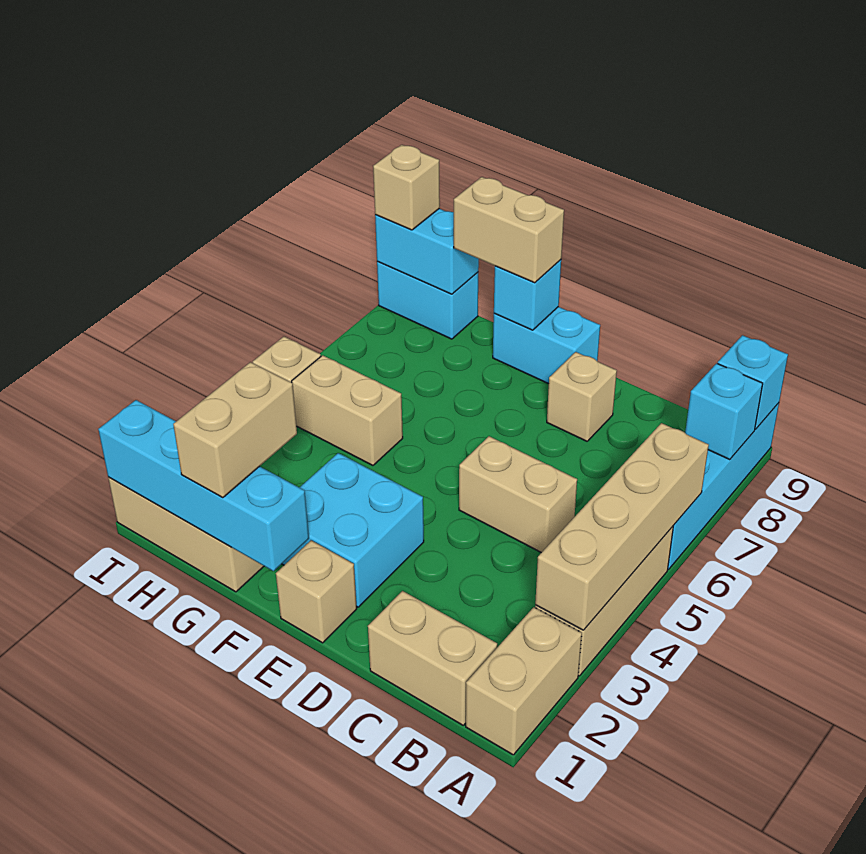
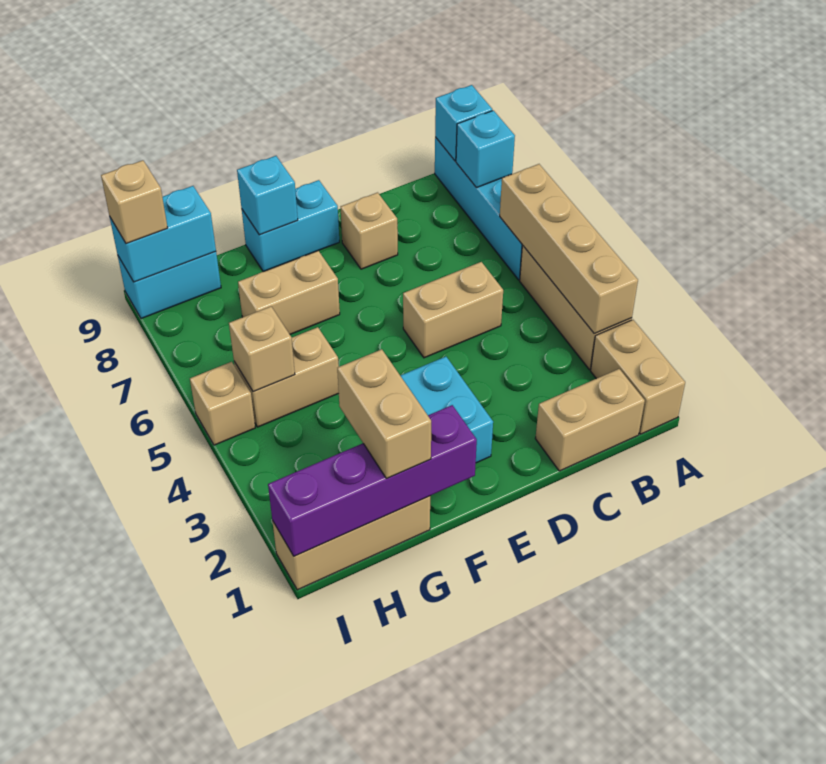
tan 1x1 brick [276,540,357,643] -> tan 1x1 brick moved to [229,306,295,392]
cyan 1x4 brick [98,400,309,571] -> purple 1x4 brick [268,405,477,556]
tan 1x2 brick [454,177,564,283] -> tan 1x2 brick moved to [238,251,340,334]

